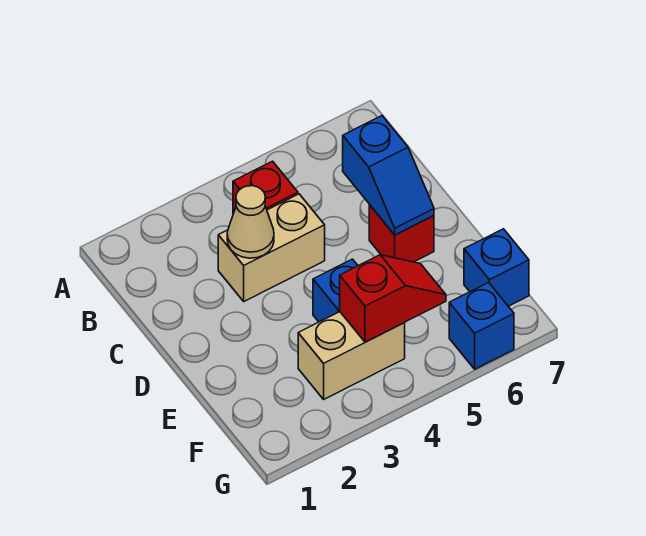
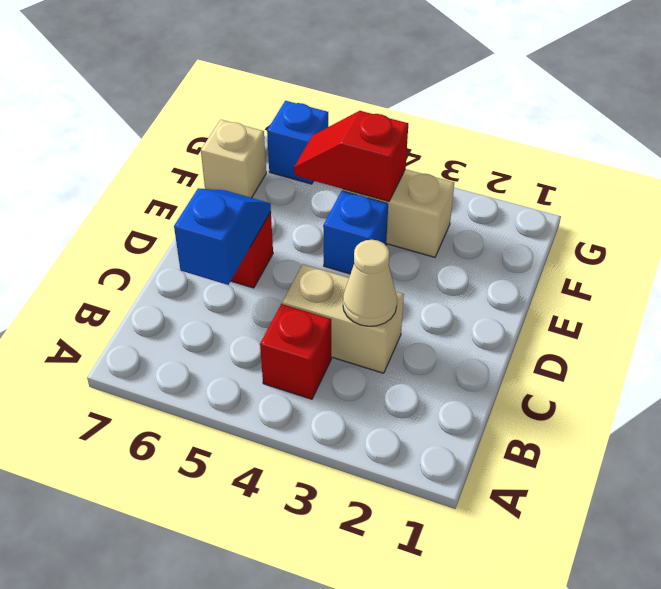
blue 1x1 brick [464,229,529,306] -> tan 1x1 brick [201,120,266,198]

